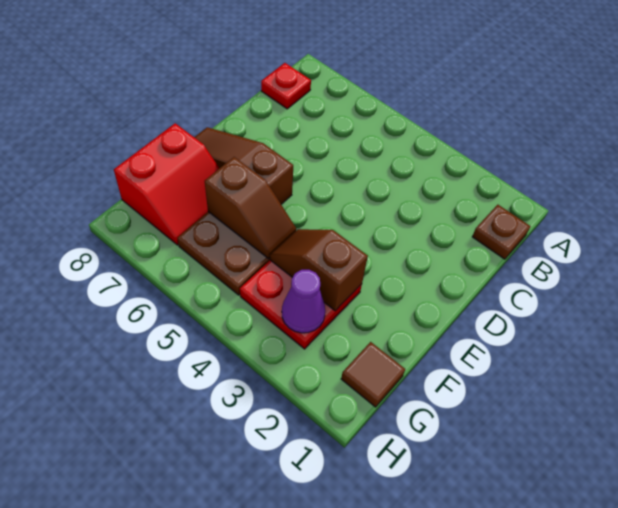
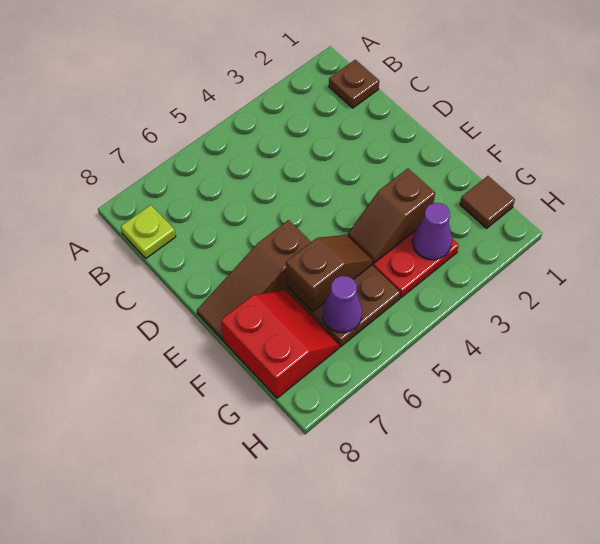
red 1x1 plate [261,63,311,109] -> lime 1x1 plate [121,205,176,258]
none -> purple 1x1 cone [322,276,362,333]

